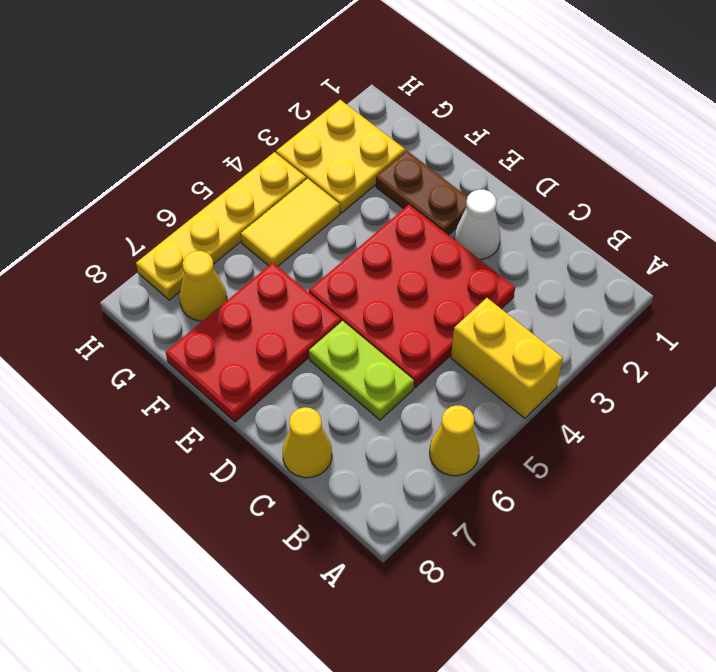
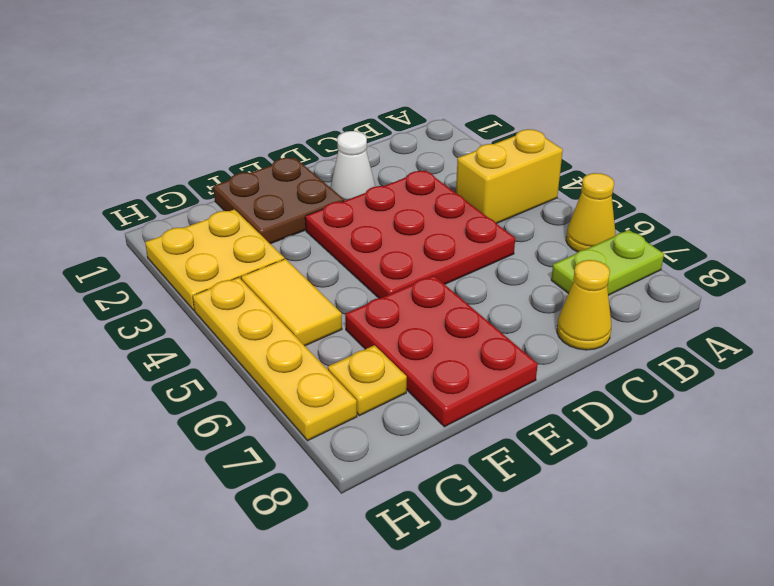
lime 1x2 plate [309,321,414,420] -> lime 1x2 plate moved to [551,230,664,295]
brown 1x2 plate [376,151,468,235] -> brown 2x2 plate [213,157,345,244]
yellow 1x1 cone [180,251,227,321] -> yellow 1x1 plate [328,345,407,416]

